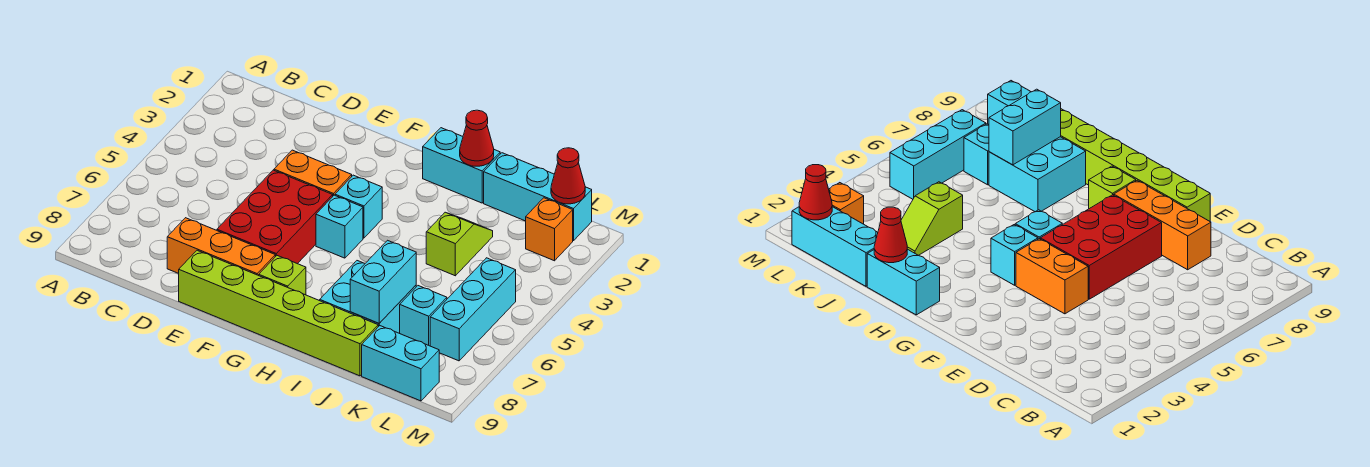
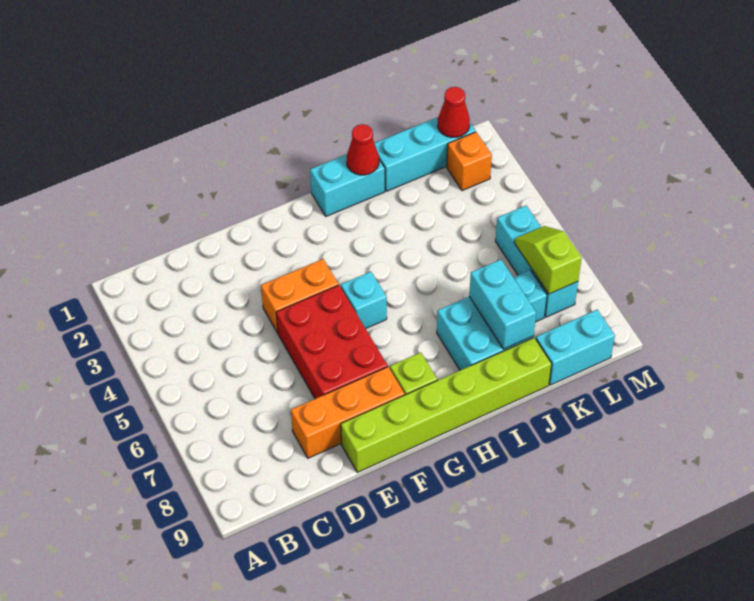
cyan 1x1 brick [335,175,382,238] -> none
lime 1x2 slope [426,212,493,276] -> lime 1x2 slope moved to [514,226,582,294]

